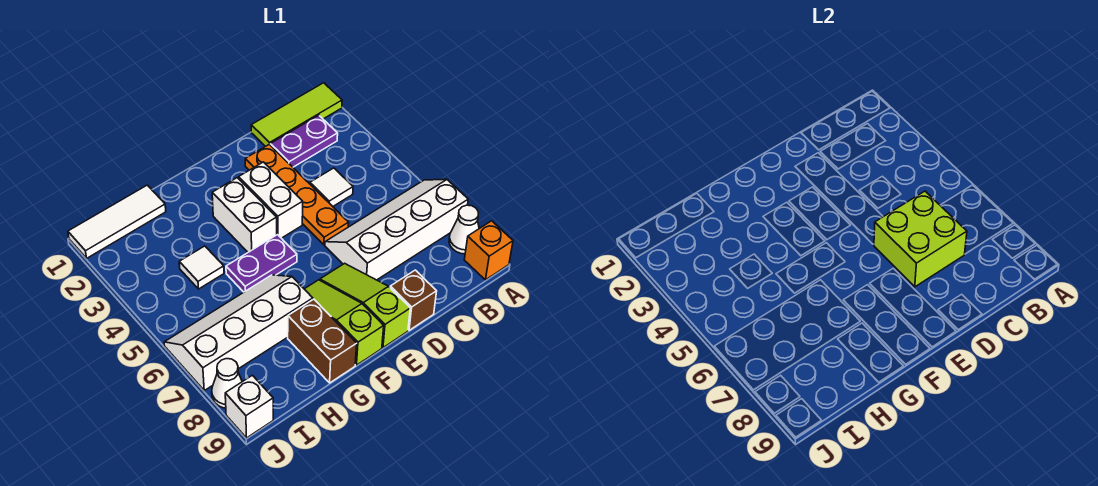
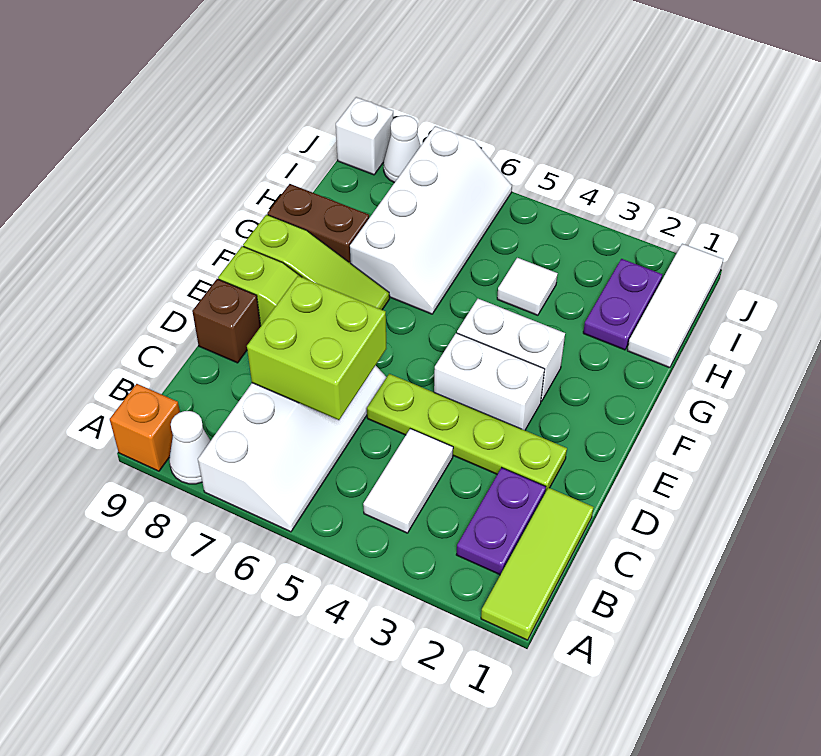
white 1x1 tile [310,168,353,206] -> white 1x2 tile [363,429,453,533]
orange 1x4 plate [245,144,349,245] -> lime 1x4 plate [367,374,567,492]
purple 1x2 plate [226,235,297,292] -> purple 1x2 plate moved to [583,259,662,350]

